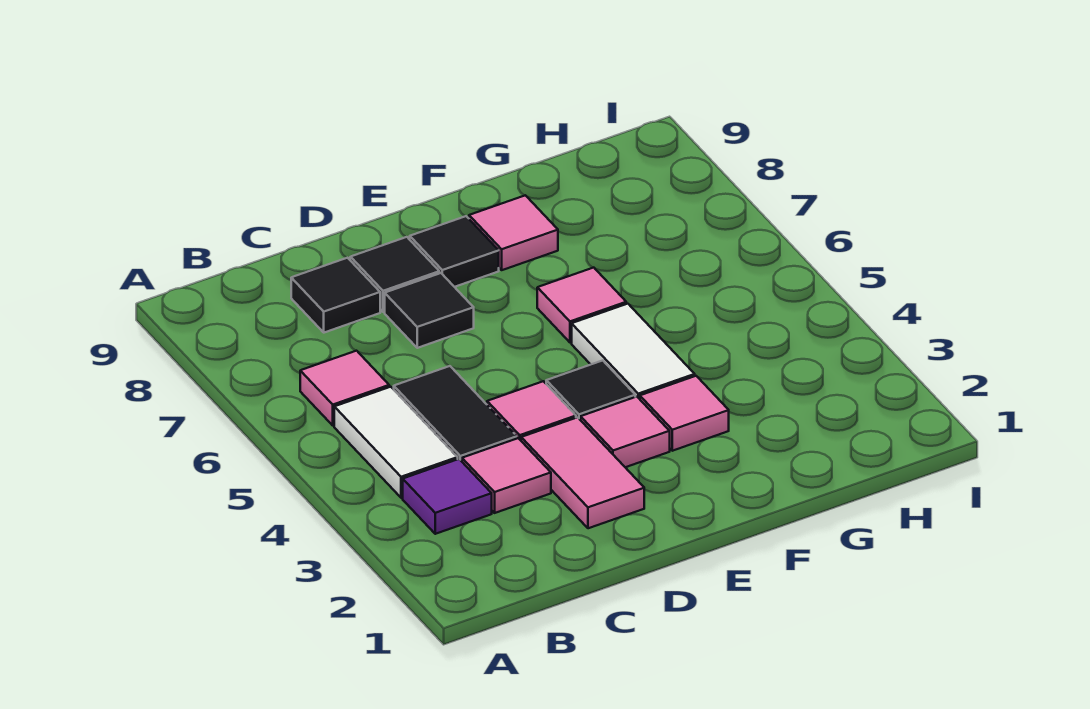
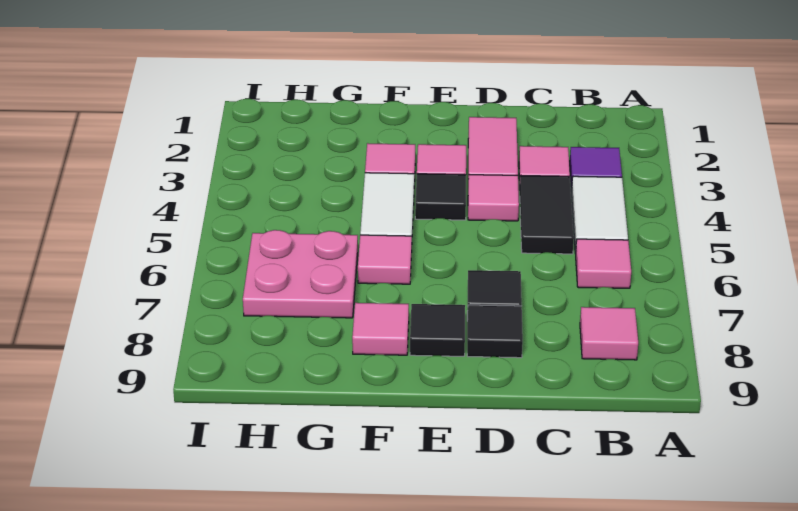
none -> pink 1x1 tile [580,307,638,360]
black 1x1 tile [291,258,380,333] -> none
none -> pink 2x2 plate [243,230,358,318]

